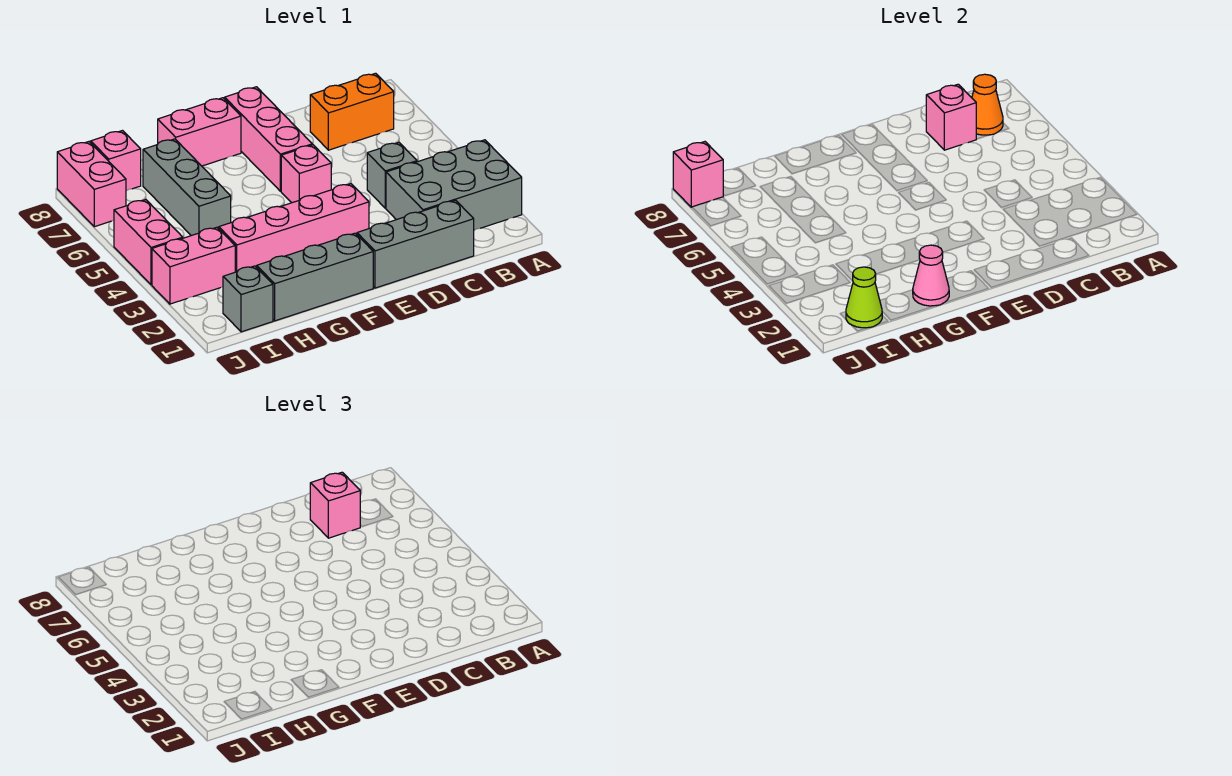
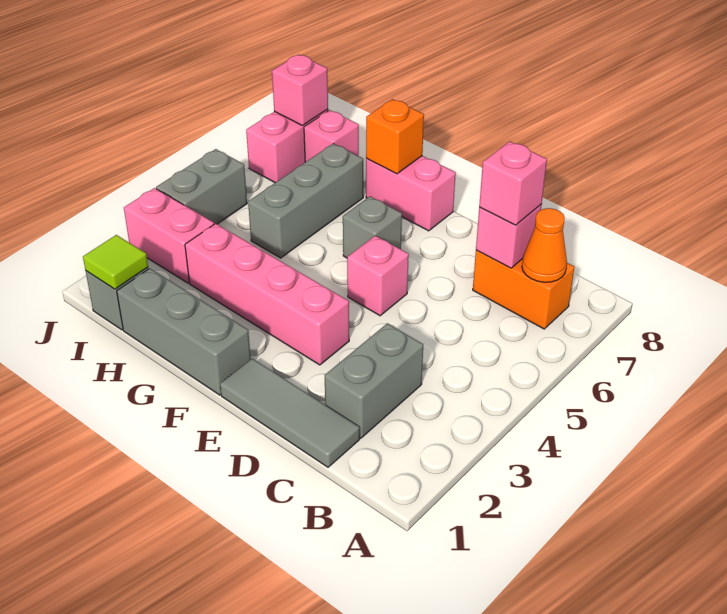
grey 2x3 brick [386,140,522,230] -> grey 1x2 brick [325,323,423,438]
grey 1x3 brick [357,200,474,288] -> grey 1x3 tile [220,359,360,467]
grey 1x1 brick [367,142,417,208] -> grey 1x1 brick moved to [343,197,402,258]
pink 1x3 brick [225,87,312,191] -> none
pink 1x1 cone [913,245,949,306] -> none
none -> orange 1x1 brick [366,99,424,174]
lime 1x1 cone [846,267,882,328] -> lime 1x1 tile [83,235,148,289]
pink 1x2 brick [114,200,183,285] -> grey 1x2 brick [156,149,247,224]

